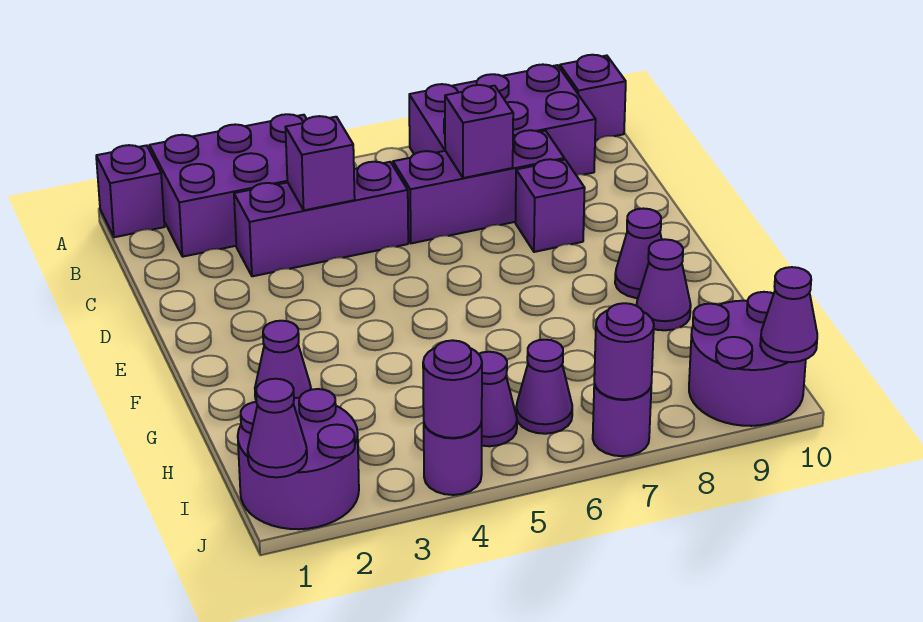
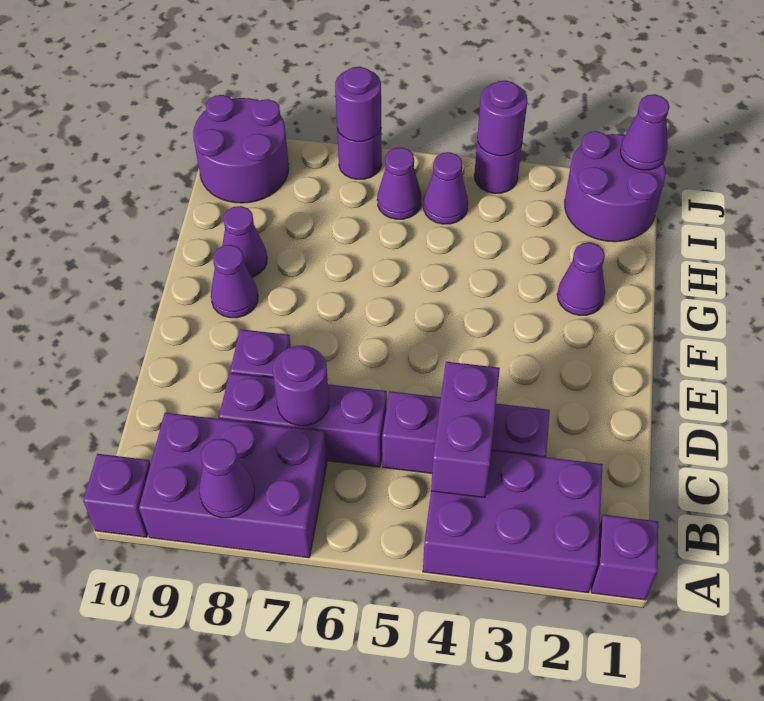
purple 1x1 brick [285,116,355,210] -> purple 1x2 brick [431,362,500,498]
purple 1x1 brick [445,85,513,178] -> purple 1x1 round brick [273,346,329,426]
purple 1x1 cone [760,267,817,362] -> purple 1x1 cone moved to [199,439,255,518]

